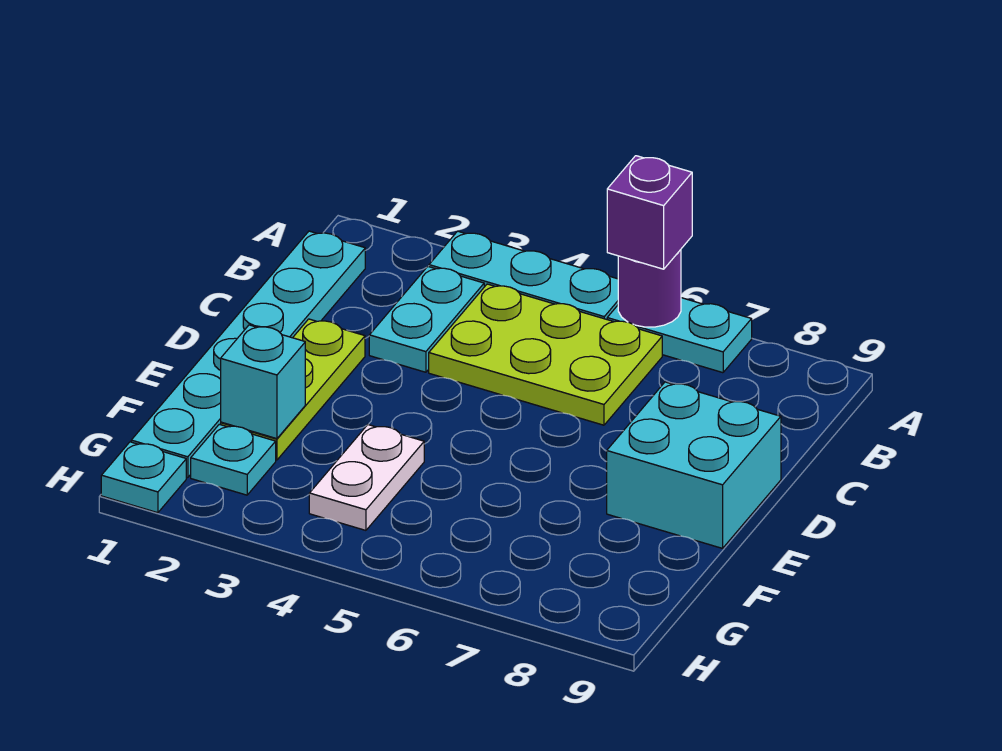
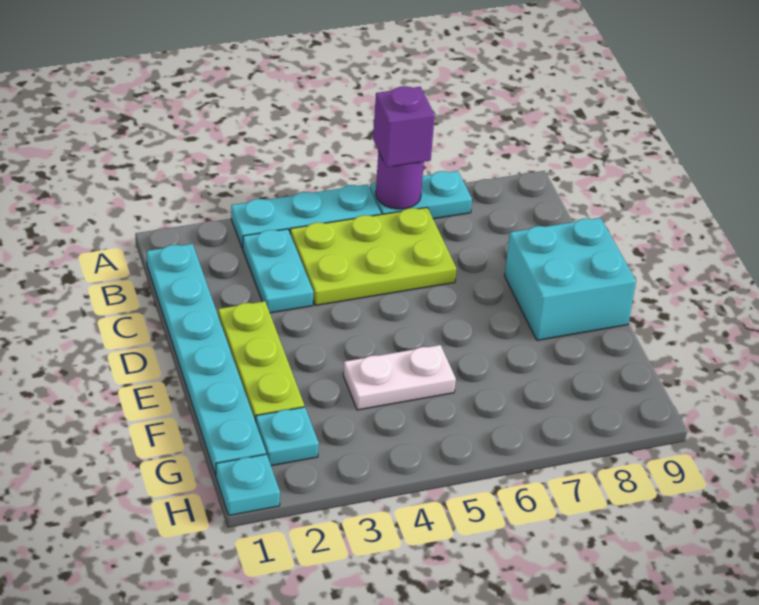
cyan 1x1 brick [221,325,305,439] -> none
white 1x2 plate [309,425,424,530] -> white 1x2 plate turned to [343,345,456,410]

